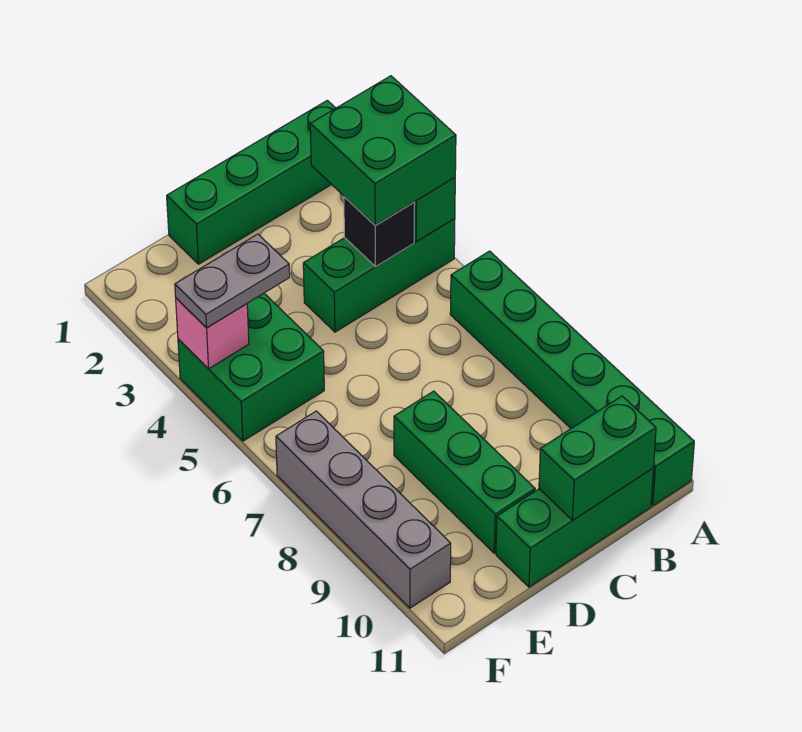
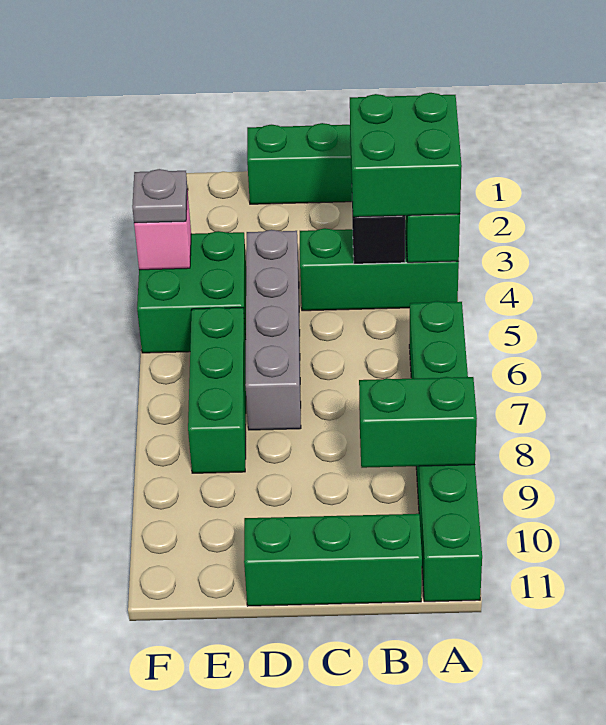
green 1x2 brick [539,396,656,520] -> green 1x2 brick moved to [359,377,477,468]
green 1x3 brick [394,391,535,553] -> green 1x3 brick moved to [188,307,246,473]
grey 1x2 plate [175,234,290,328] -> grey 1x1 plate [132,169,187,223]
grey 1x4 brick [276,411,451,608] -> grey 1x4 brick moved to [245,230,301,430]

